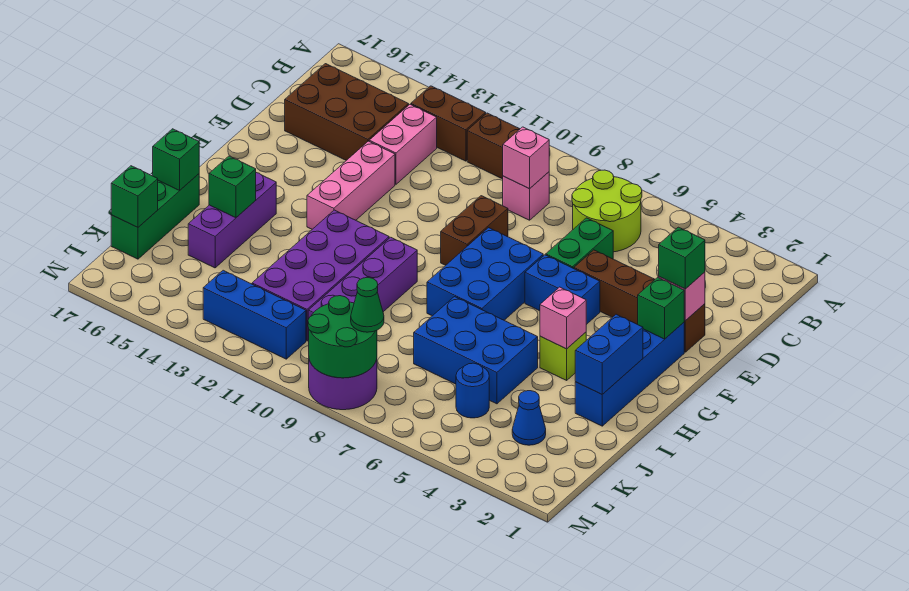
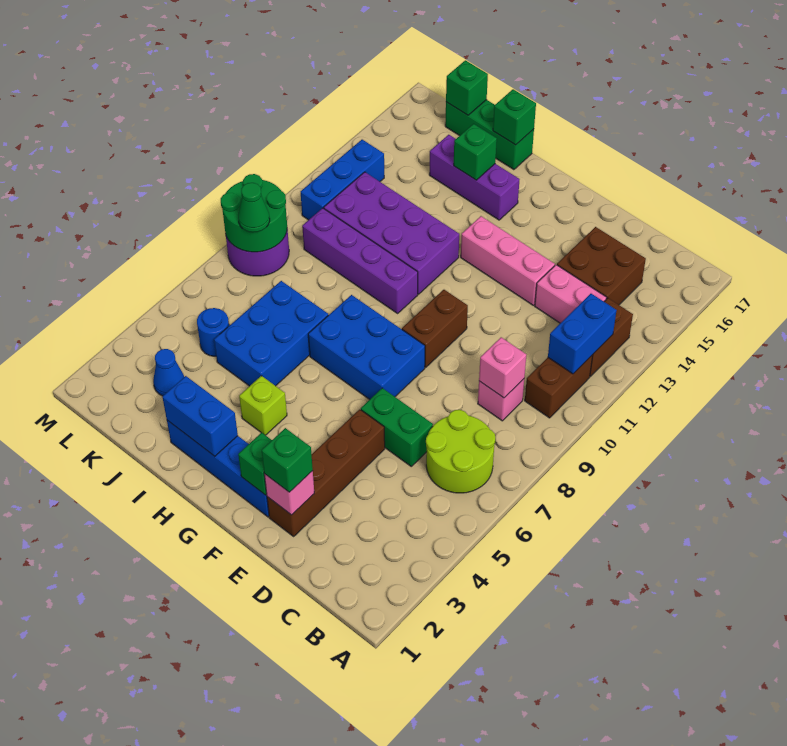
brown 2x3 brick [285,64,409,160] -> brown 2x2 brick [557,227,646,305]
brown 1x2 brick [441,196,508,265] -> brown 1x2 brick turned to [402,290,468,367]
blue 1x2 brick [525,255,600,325] -> blue 1x2 brick moved to [548,294,617,374]
pink 1x1 brick [540,287,586,349] -> none

